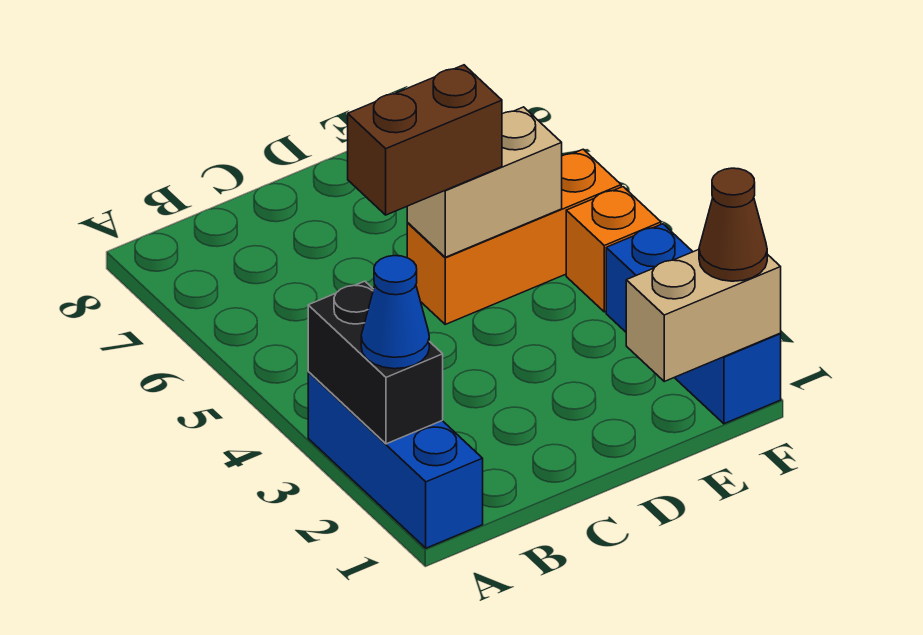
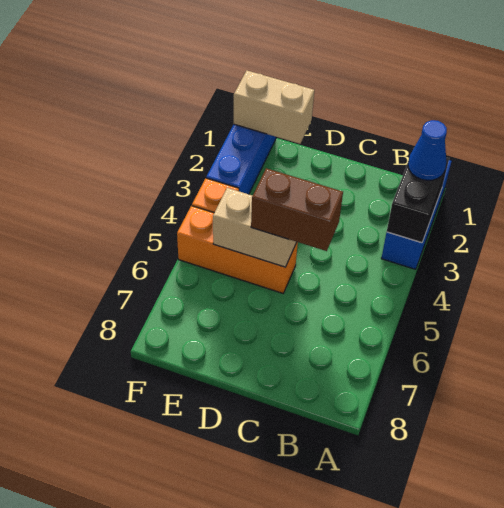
brown 1x1 cone [699,168,767,281] -> none

